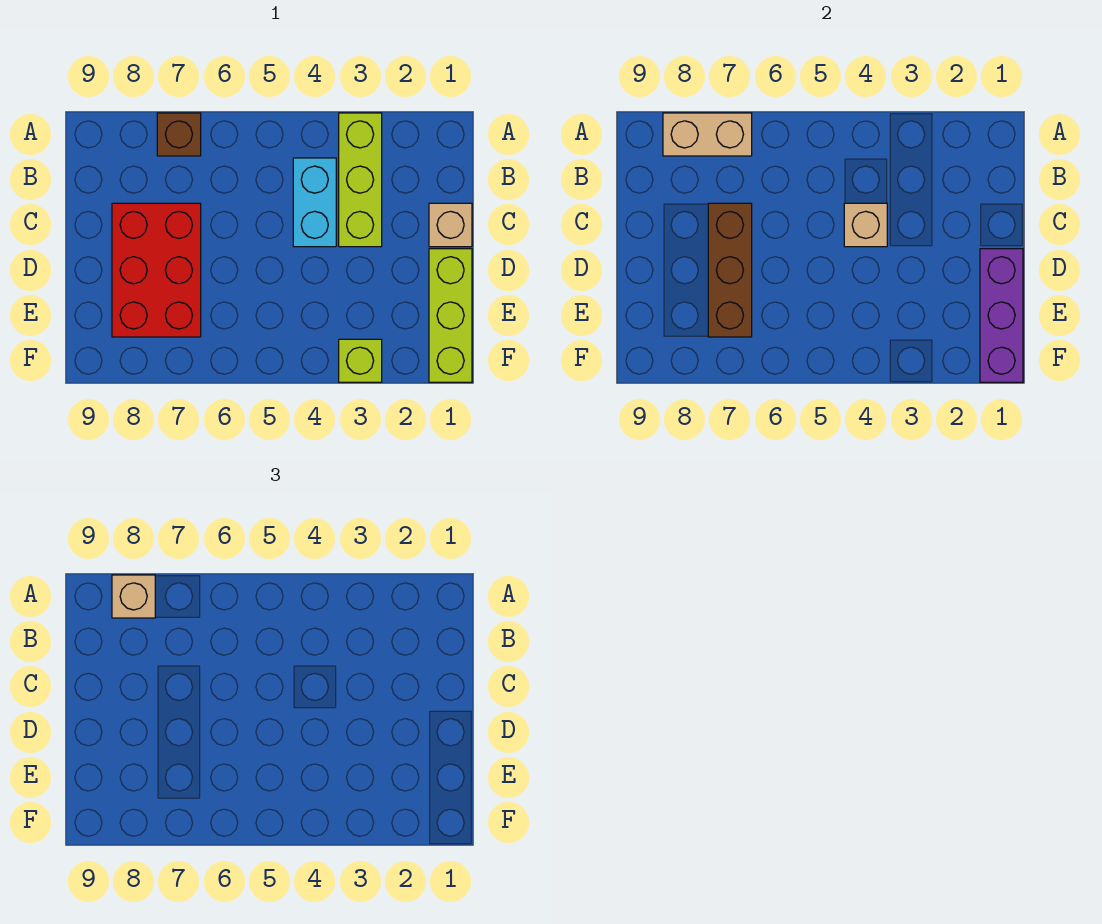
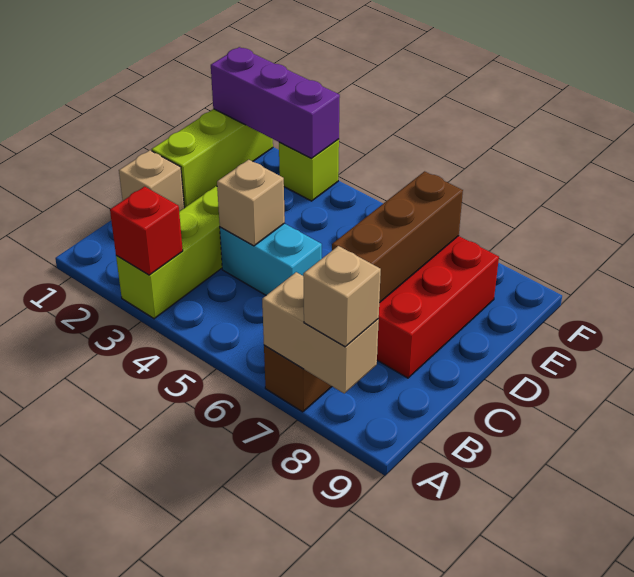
none -> red 1x1 brick [110,187,183,275]
cyan 1x2 brick [293,158,336,247] -> cyan 1x2 brick turned to [220,223,322,295]
purple 1x3 brick [980,249,1023,382] -> purple 1x3 brick turned to [211,47,340,158]

